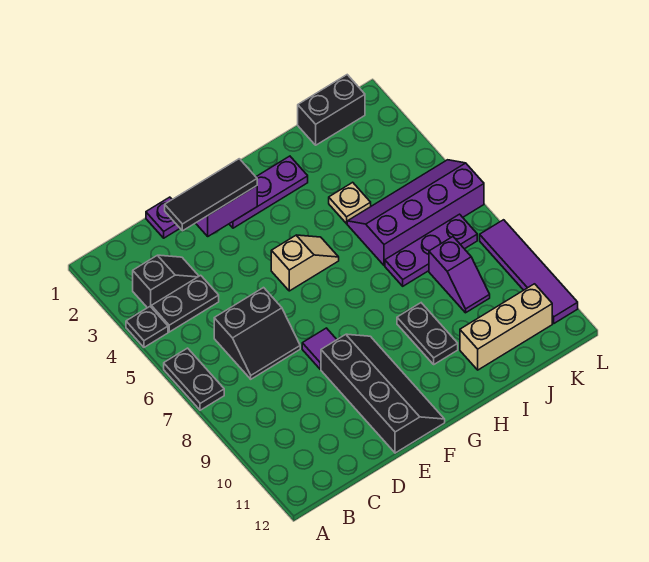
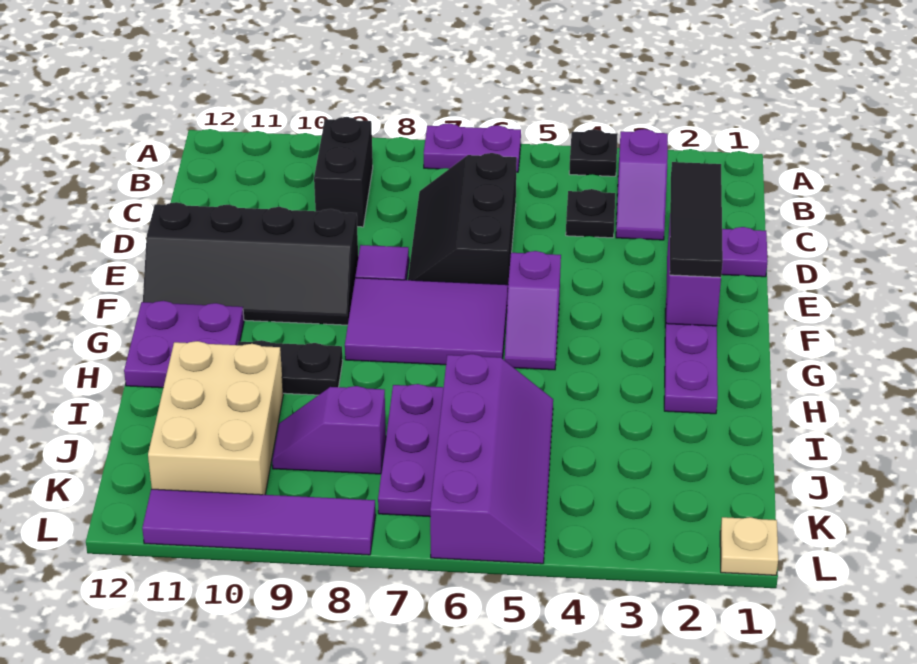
black 1x2 plate [164,348,224,410] -> purple 1x2 plate [424,123,521,172]
black 1x2 slope [133,255,199,308] -> purple 1x2 slope [616,129,668,240]
black 1x2 plate [151,275,219,332] -> black 1x1 plate [566,189,615,238]
black 2x2 slope [214,288,300,379] -> black 2x3 slope [408,153,517,285]
tan 1x2 slope [271,235,339,291] -> purple 1x2 slope [505,251,561,370]
none -> purple 2x3 tile [345,278,508,365]
none -> purple 2x2 plate [124,301,244,388]
tan 1x1 plate [329,182,371,224] -> tan 1x1 plate moved to [720,517,778,575]
tan 1x3 brick [460,284,552,370] -> tan 2x3 brick [148,341,283,495]
black 1x2 brick [298,75,365,145] -> black 1x2 brick moved to [314,117,373,227]

